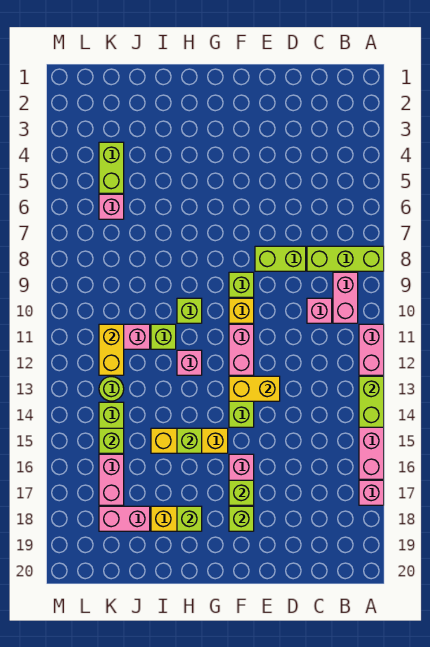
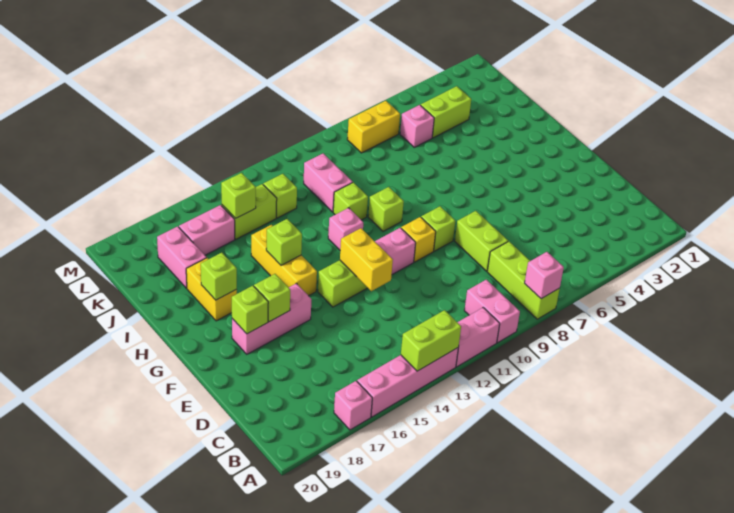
pink 1x2 brick [333,272,358,323] -> pink 1x2 brick turned to [464,280,520,343]
pink 1x1 brick [307,298,332,323] -> pink 1x1 brick moved to [525,252,564,299]
yellow 1x2 brick [99,324,124,375] -> yellow 1x2 brick moved to [347,101,400,153]
lime 1x1 round brick [99,377,124,401] -> lime 1x1 brick [263,174,297,218]

